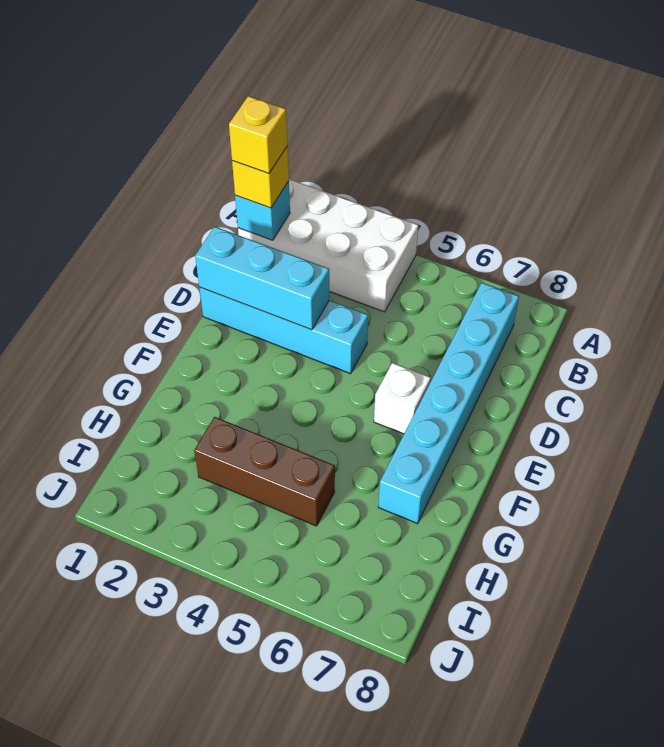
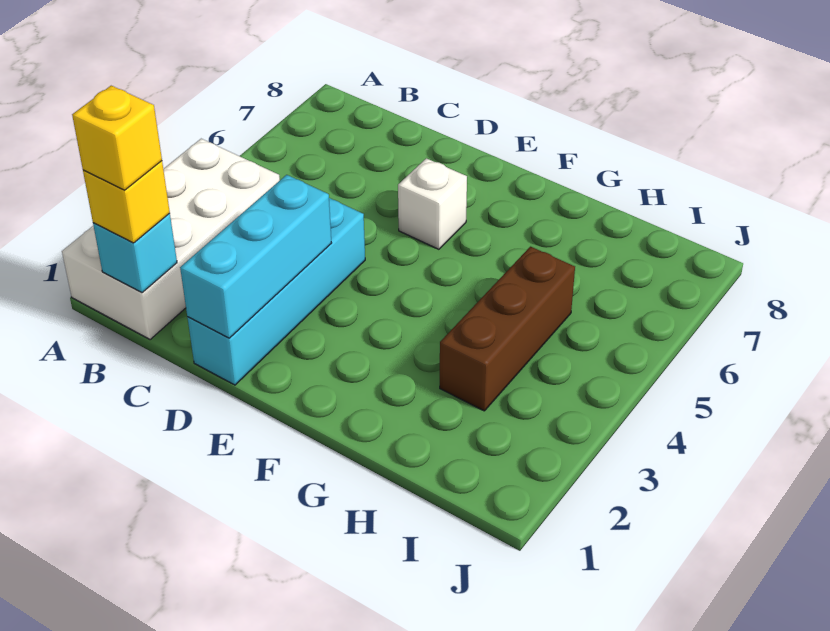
cyan 1x6 brick [378,283,519,523] -> none

